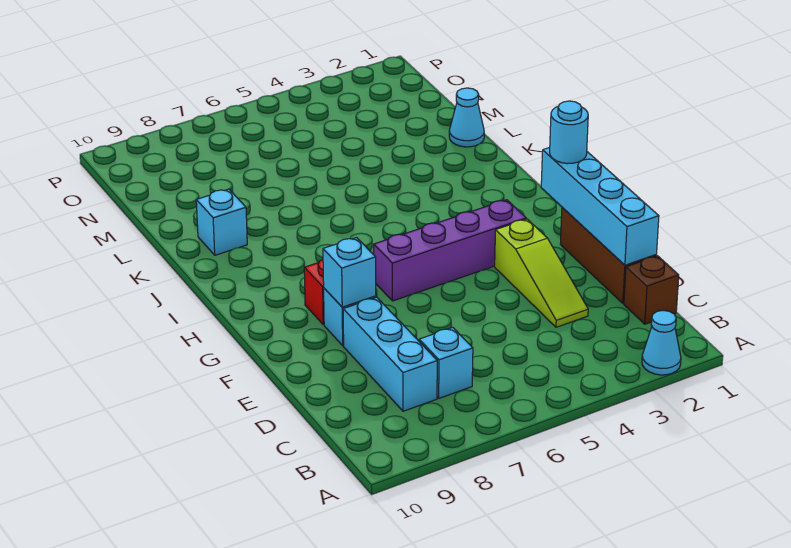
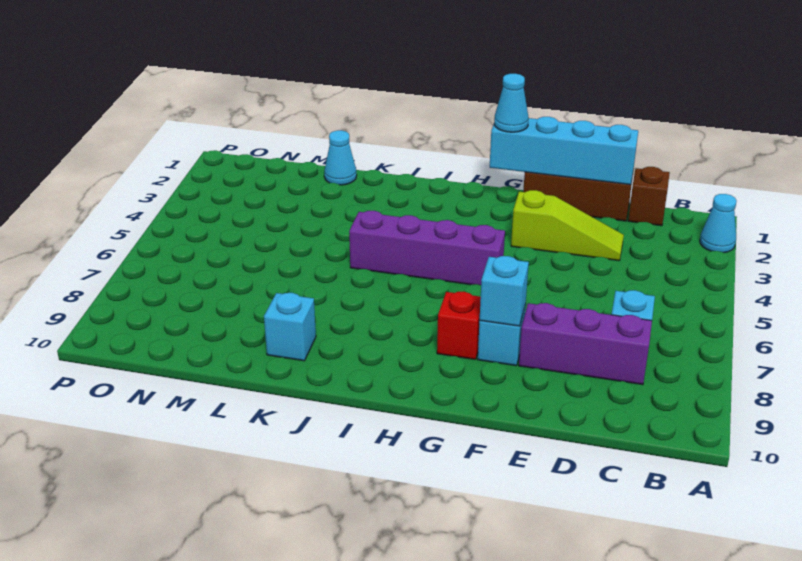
cyan 1x3 brick [343,297,437,411] -> purple 1x3 brick [519,303,652,385]
cyan 1x1 round brick [550,101,588,164] -> cyan 1x1 cone [494,74,529,132]
purple 1x4 brick [373,200,526,301] -> purple 1x4 brick turned to [349,211,505,285]

